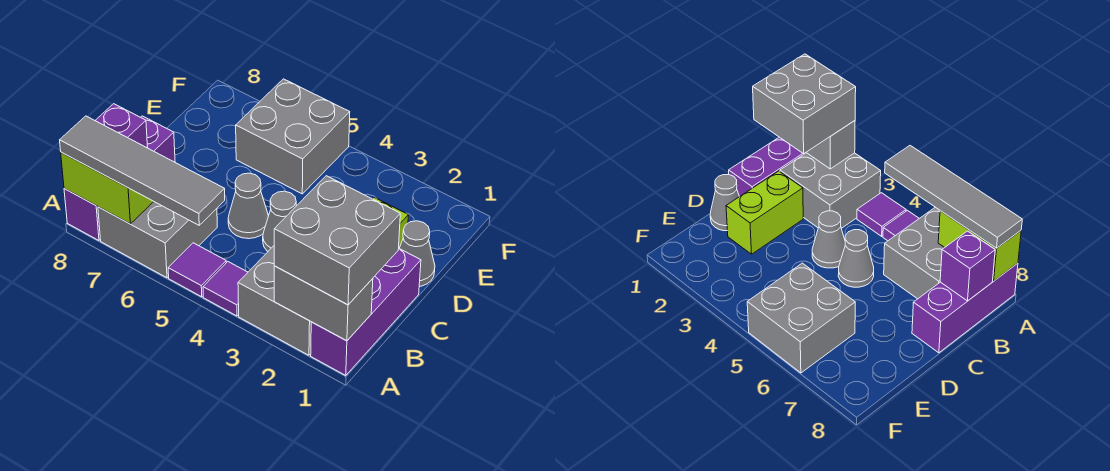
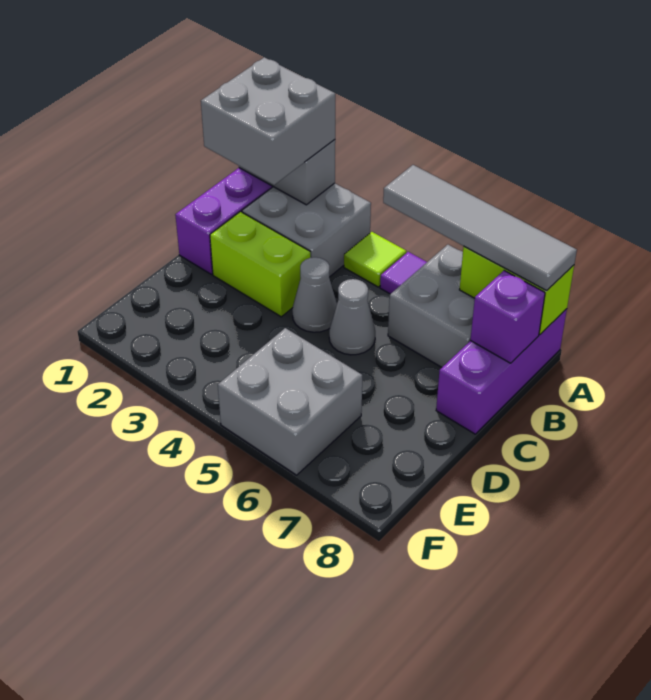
purple 1x1 tile [203,262,248,316] -> lime 1x1 tile [344,232,406,287]
lime 1x2 brick [726,171,803,254] -> lime 1x2 brick turned to [210,212,310,317]
grey 1x1 cone [399,221,435,287] -> none

